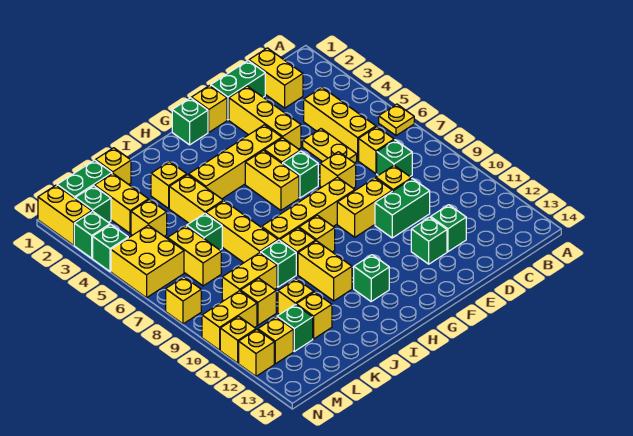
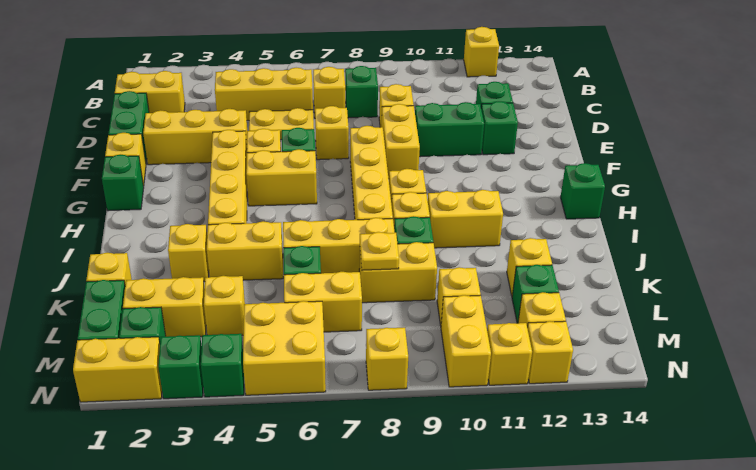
yellow 1x1 plate [379,104,414,136] -> yellow 1x1 plate moved to [360,232,399,270]
green 1x2 brick [375,178,430,238] -> green 1x2 brick turned to [415,102,484,157]
green 1x1 brick [354,255,389,301] -> green 1x1 brick moved to [561,163,605,219]
yellow 1x2 brick [222,253,277,301] -> yellow 1x2 brick turned to [359,242,437,303]
yellow 1x1 brick [278,279,314,315] -> yellow 1x1 brick moved to [464,27,499,77]

